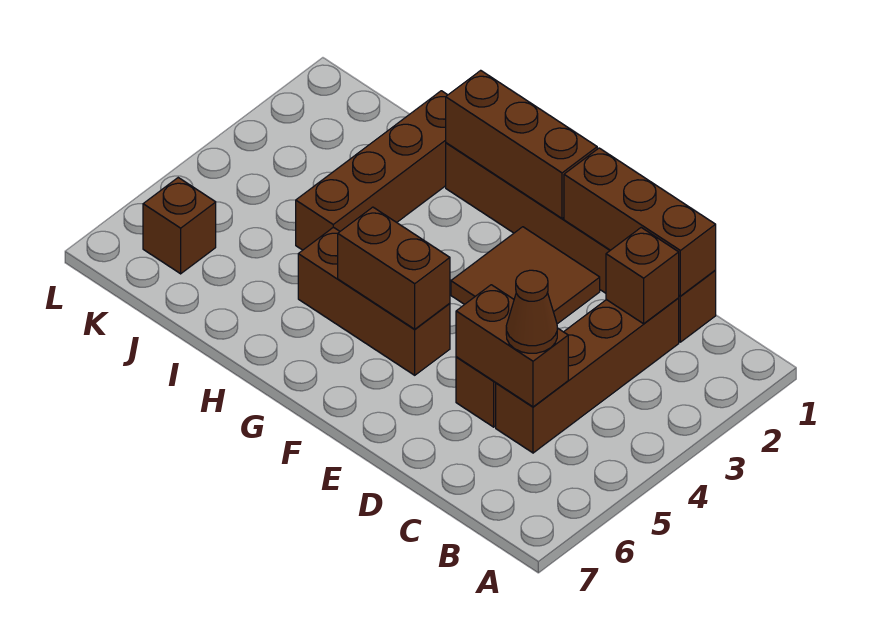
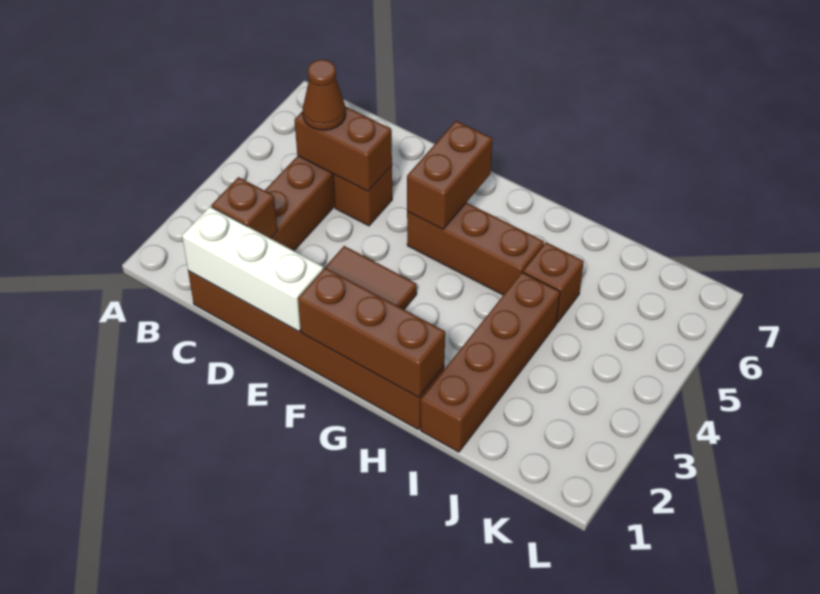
brown 1x3 brick [564,148,716,296] -> white 1x3 brick [182,207,323,331]
brown 1x2 brick [338,207,450,329] -> brown 1x2 brick turned to [407,121,492,229]
brown 1x1 brick [143,178,216,274] -> brown 1x1 brick moved to [523,242,584,323]

